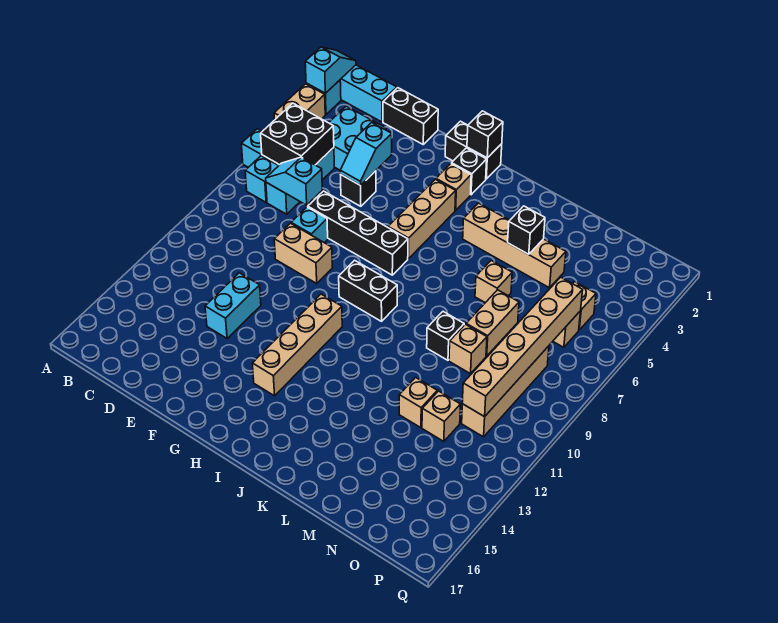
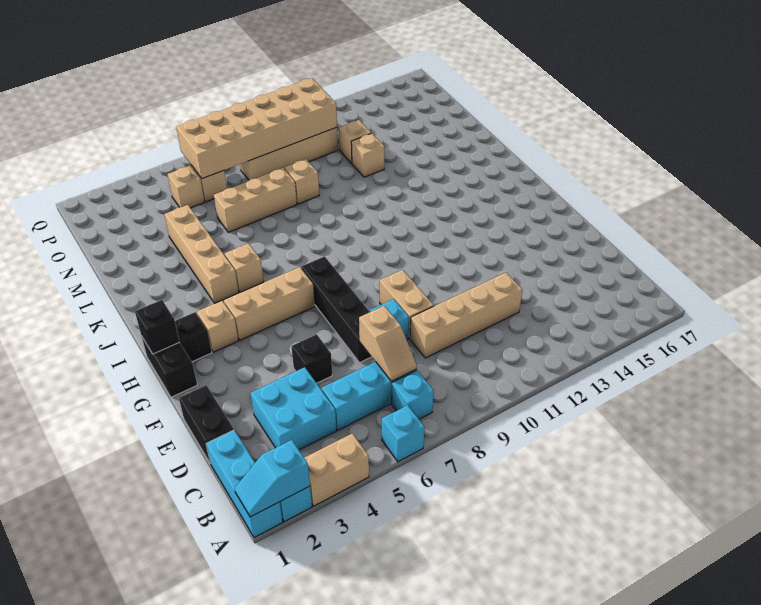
black 2x2 brick [261,103,334,165] -> none
cyan 1x2 slope [266,157,322,205] -> tan 1x2 slope [359,306,417,381]
cyan 1x2 slope [340,122,392,185] -> none
cyan 1x2 brick [205,273,261,338] -> none
black 1x2 brick [339,260,397,321] -> none
tan 1x4 brick [252,294,342,396] -> tan 1x4 brick moved to [410,273,522,358]
black 1x1 brick [508,206,545,254] -> none
tan 1x1 brick [475,261,512,303] -> tan 1x1 brick moved to [225,243,264,293]
black 1x1 brick [427,312,464,360] -> none
tan 1x2 brick [466,290,519,356] -> tan 1x3 brick [214,168,297,232]
tan 1x6 brick [462,277,583,417] -> tan 2x6 brick [176,78,337,179]

